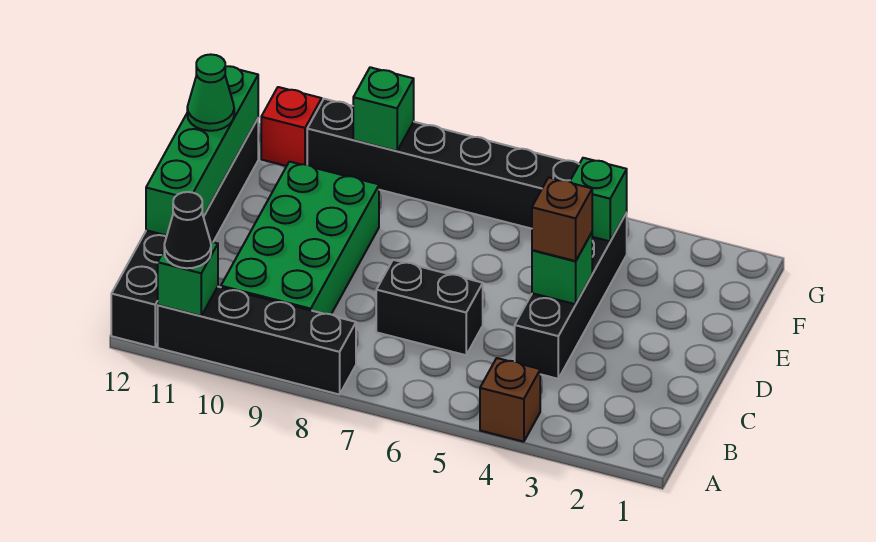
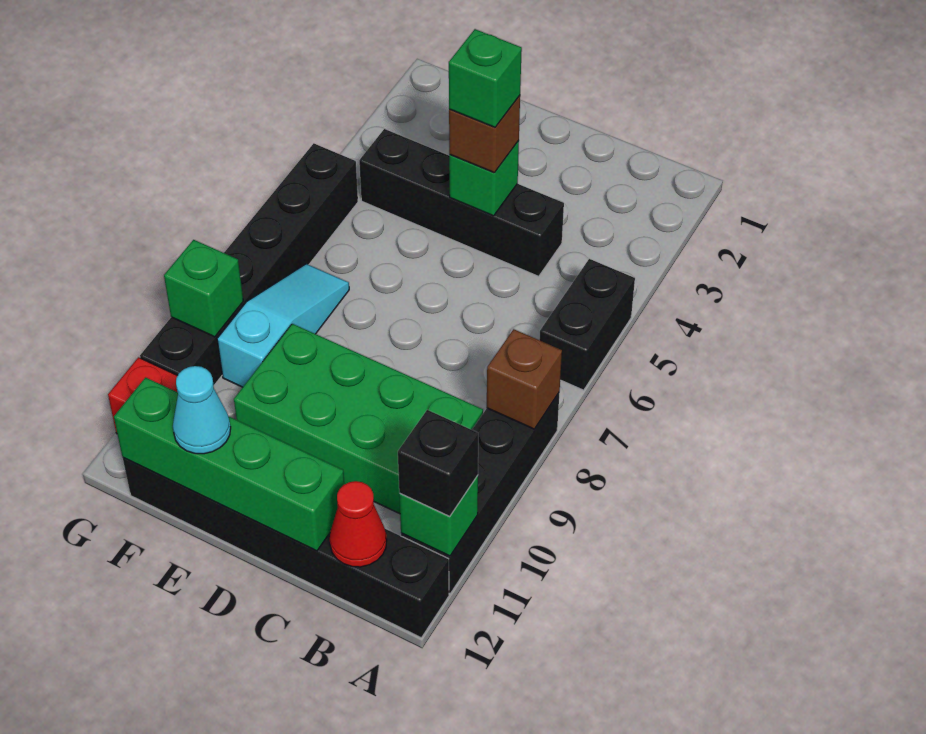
brown 1x1 brick [480,358,540,442] -> brown 1x1 brick moved to [487,329,562,429]
black 1x1 cone [164,192,211,268] -> black 1x1 brick [398,410,478,517]
none -> red 1x1 cone [330,481,387,567]
black 1x2 brick [376,260,483,355] -> black 1x2 brick moved to [539,259,635,390]
green 1x1 cone [187,54,234,131] -> cyan 1x1 cone [173,366,231,454]
green 1x1 brick [570,158,627,241] -> green 1x1 brick moved to [449,29,522,127]
none -> cyan 1x3 slope [217,264,349,387]

